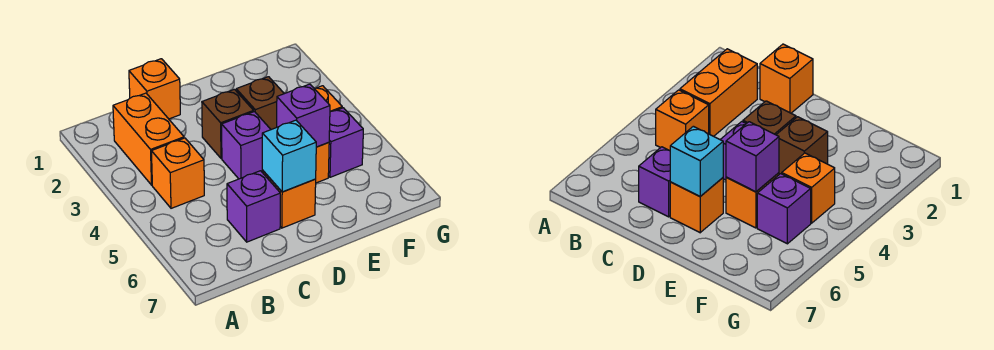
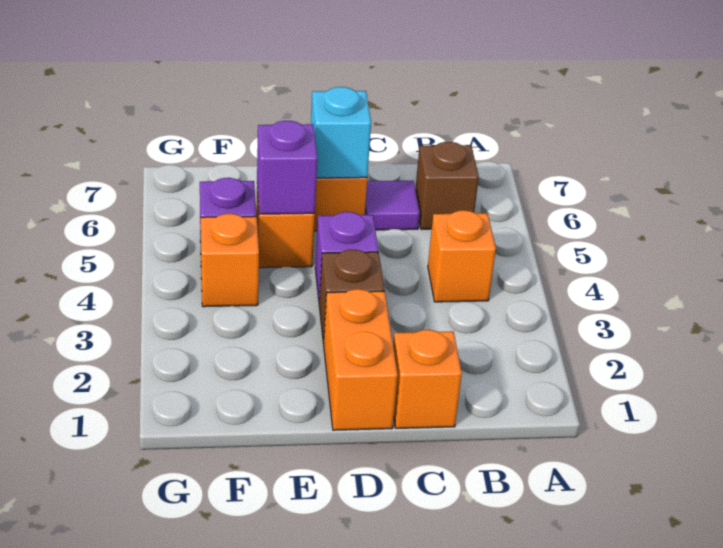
orange 1x2 brick [113,93,184,185] -> orange 1x2 brick moved to [324,289,398,430]
purple 1x1 brick [227,171,280,242] -> purple 1x1 tile [365,181,420,230]
brown 1x1 brick [236,77,284,130] -> brown 1x1 brick moved to [415,142,479,229]

